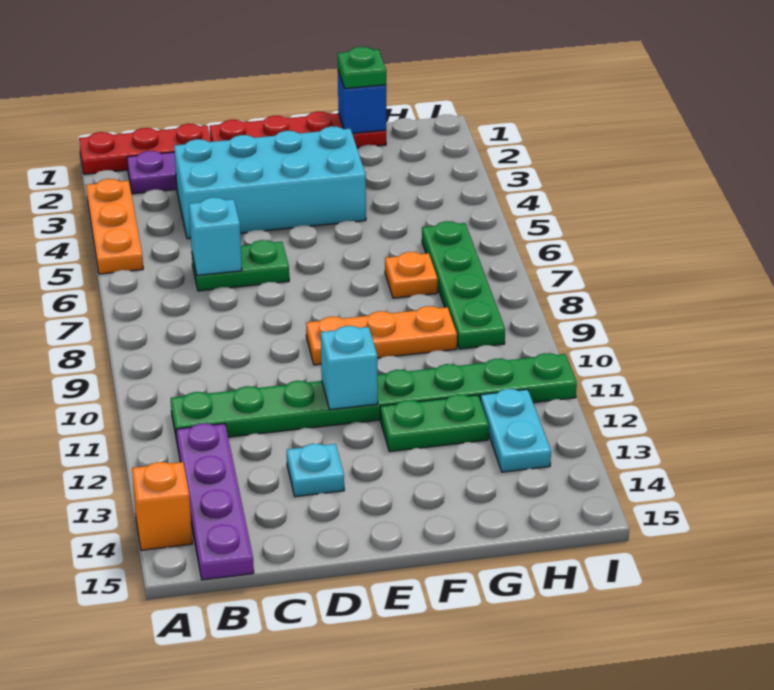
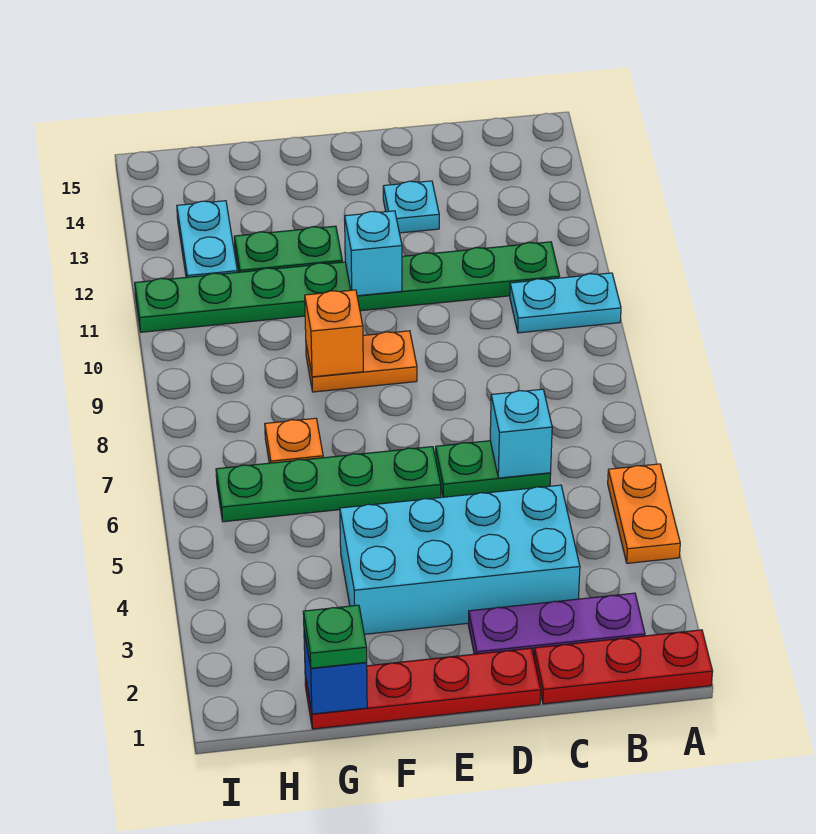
orange 1x3 plate [86,179,143,274] -> orange 1x2 plate [608,464,680,563]
none -> cyan 1x2 plate [510,273,621,333]
orange 1x1 brick [132,462,192,550] -> orange 1x1 brick moved to [305,290,363,377]
purple 1x4 plate [176,423,254,580] -> none
orange 1x3 plate [306,306,457,365] -> orange 1x2 plate [306,331,417,392]
green 1x4 plate [422,221,505,349] -> green 1x4 plate turned to [216,447,441,522]

